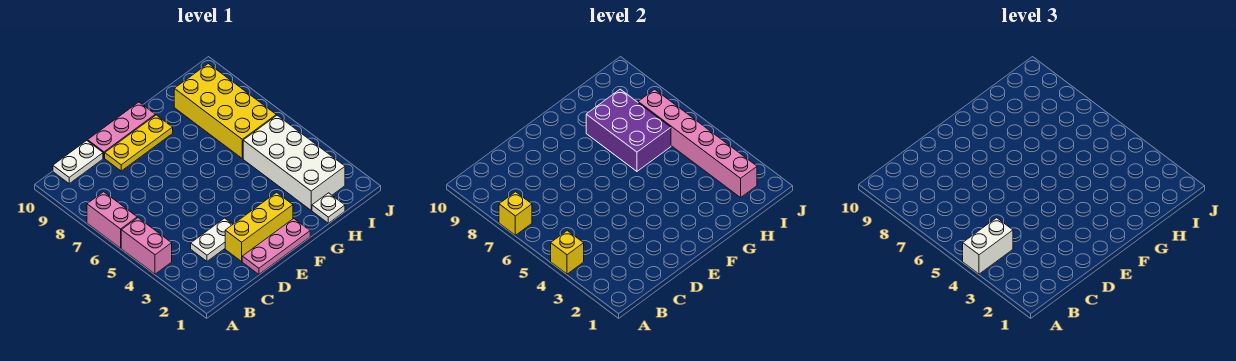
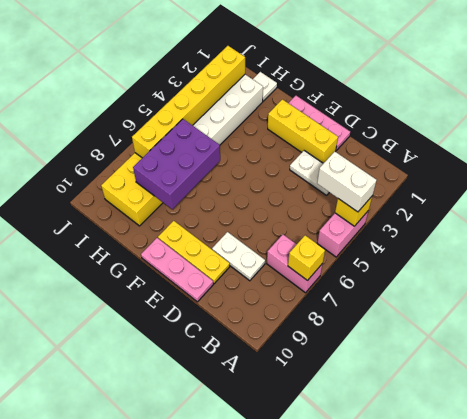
pink 1x2 brick [87,192,137,248] -> pink 1x2 brick turned to [267,235,322,293]
white 1x2 plate [53,141,103,184] -> white 1x2 plate moved to [212,232,265,281]
pink 1x6 brick [638,89,757,198] -> yellow 1x6 brick [132,46,245,158]

